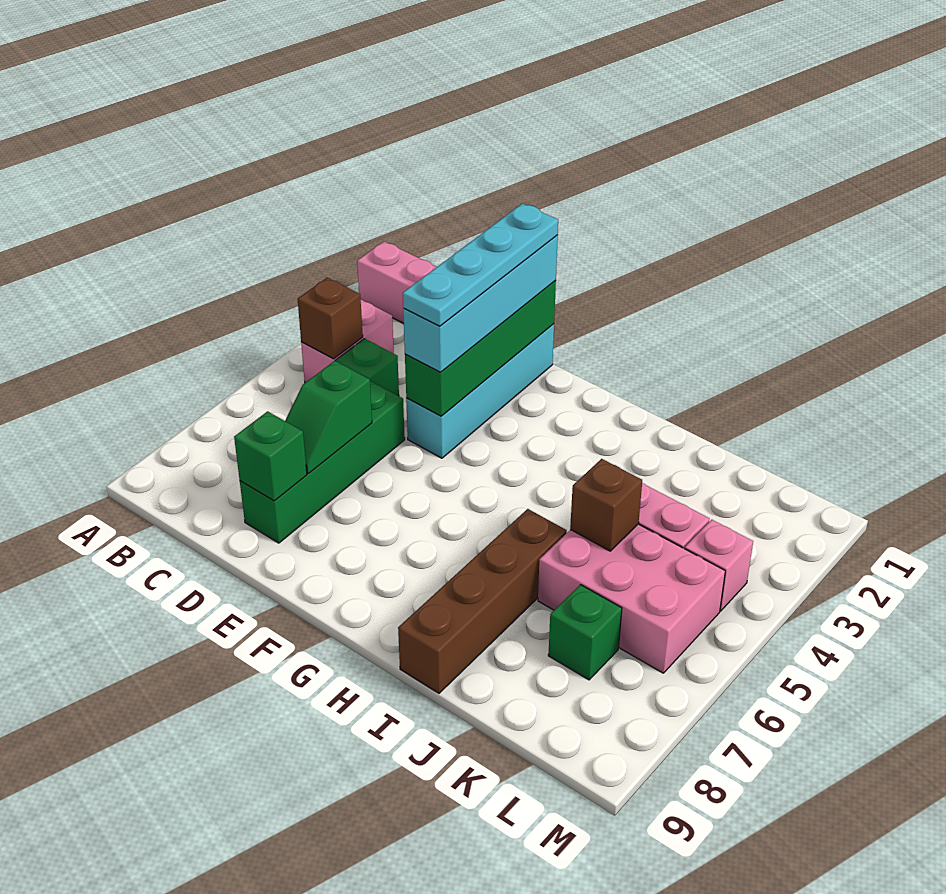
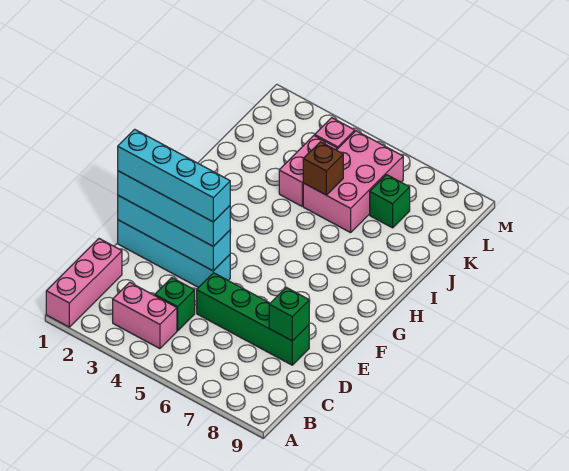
brown 1x1 brick [298,278,363,359] -> none
green 1x2 slope [285,361,372,473] -> none
green 1x4 brick [405,280,556,416] -> cyan 1x4 brick [118,196,230,271]
cyan 1x4 plate [403,204,558,326] -> cyan 1x4 brick [118,129,230,222]
brown 1x4 brick [398,509,567,693] -> none

